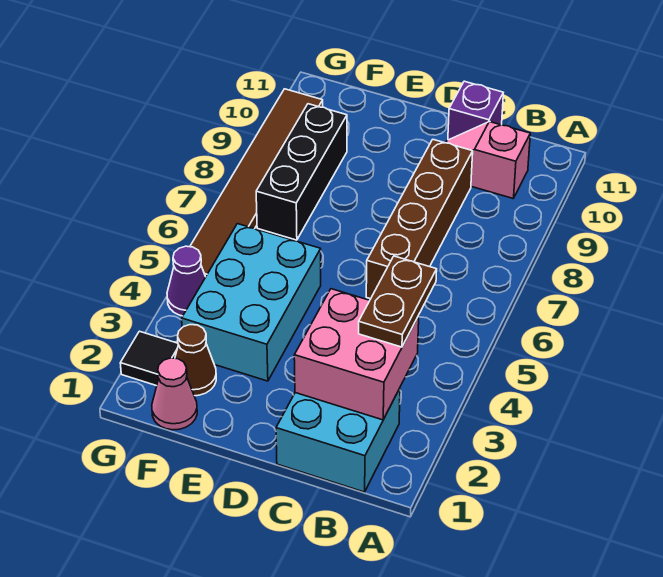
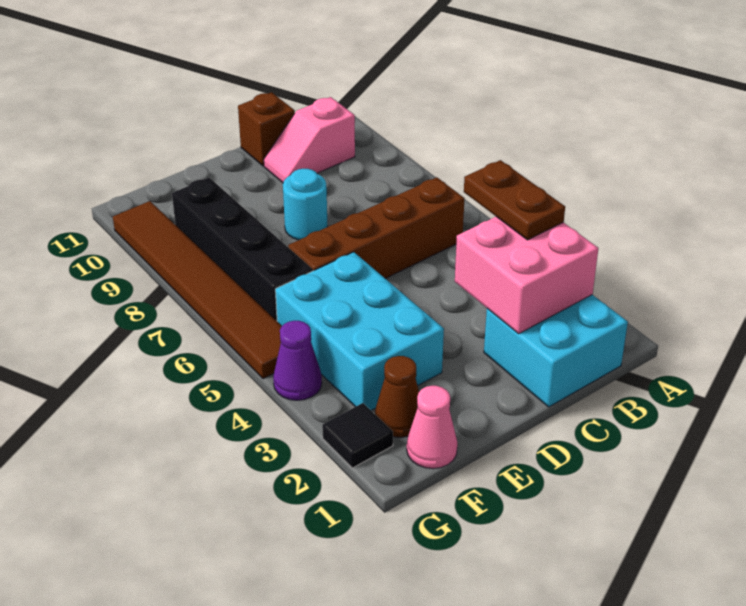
brown 1x4 brick [366,140,473,299] -> brown 1x4 brick turned to [288,177,465,279]
purple 1x1 brick [448,81,503,140] -> brown 1x1 brick [238,92,295,166]
none -> cyan 1x1 round brick [283,169,327,240]
black 1x3 brick [256,104,347,240] -> black 1x4 brick [172,178,313,321]

